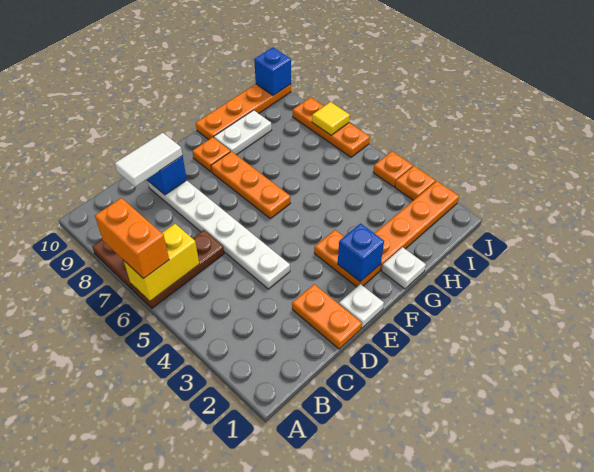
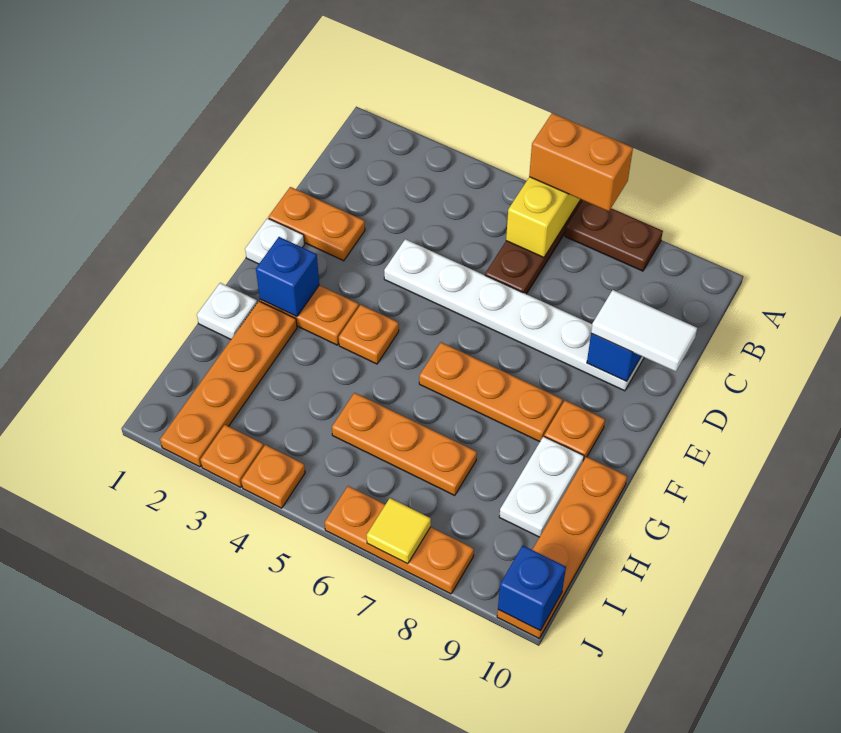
white 1x2 tile [115,133,183,187] -> white 1x2 tile turned to [591,290,697,372]
none -> orange 1x1 plate [339,305,399,364]
none -> orange 1x3 plate [332,393,477,496]

